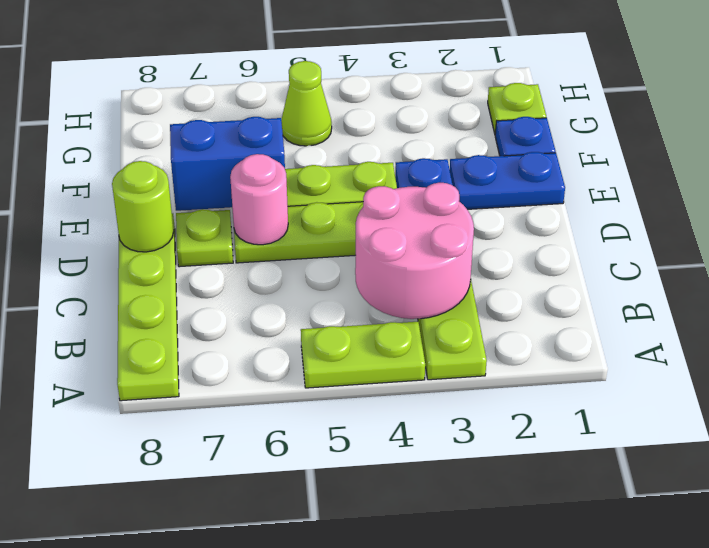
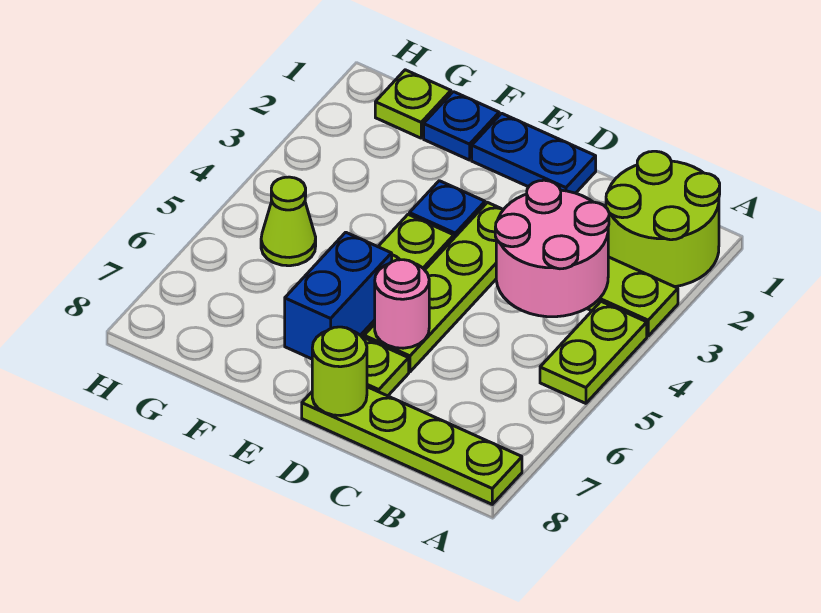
none -> lime 2x2 round brick [606,151,720,287]
blue 1x2 plate [450,152,565,209] -> blue 1x2 plate turned to [472,113,596,193]

